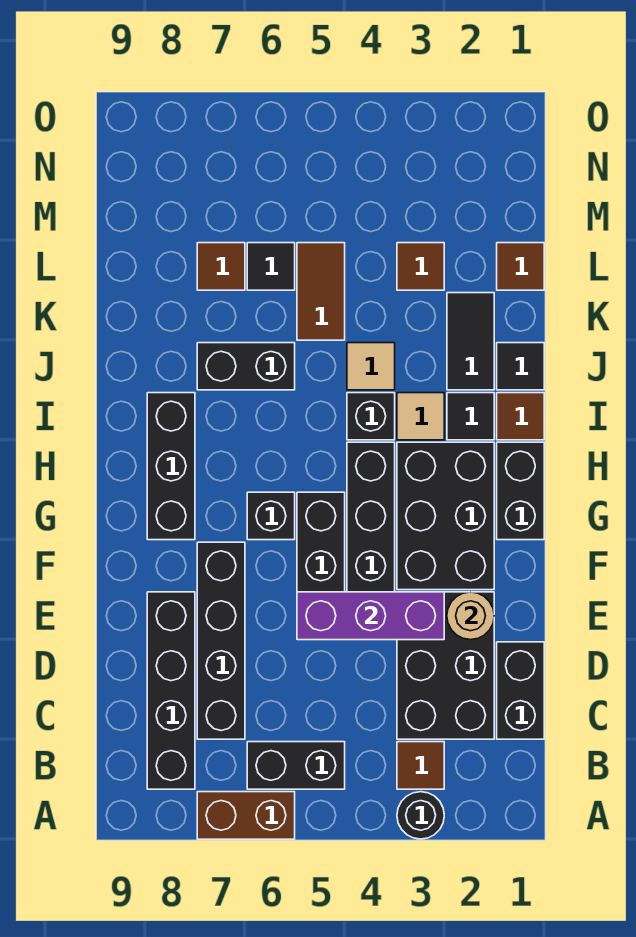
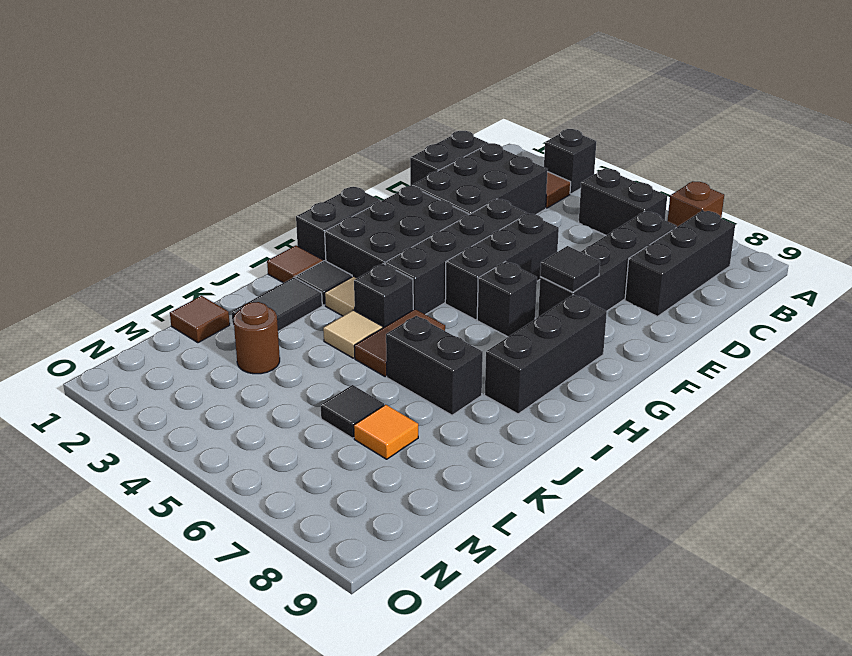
black 1x1 round brick [397,792,444,839] -> black 1x1 brick [544,129,596,194]
brown 1x2 brick [197,792,295,839] -> brown 1x1 brick [667,182,724,227]
black 1x4 brick [147,592,195,789] -> black 1x3 brick [625,211,735,316]
tan 1x1 round brick [447,592,494,640] -> none
purple 1x3 brick [297,592,444,640] -> none
black 1x1 tile [497,343,544,390] -> black 1x1 tile moved to [540,246,600,292]
brown 1x2 tile [297,243,345,340] -> brown 1x2 tile moved to [354,309,445,376]
brown 1x1 tile [397,243,444,290] -> brown 1x1 round brick [234,302,280,374]
brown 1x1 tile [197,243,245,290] -> orange 1x1 tile [354,405,418,459]

